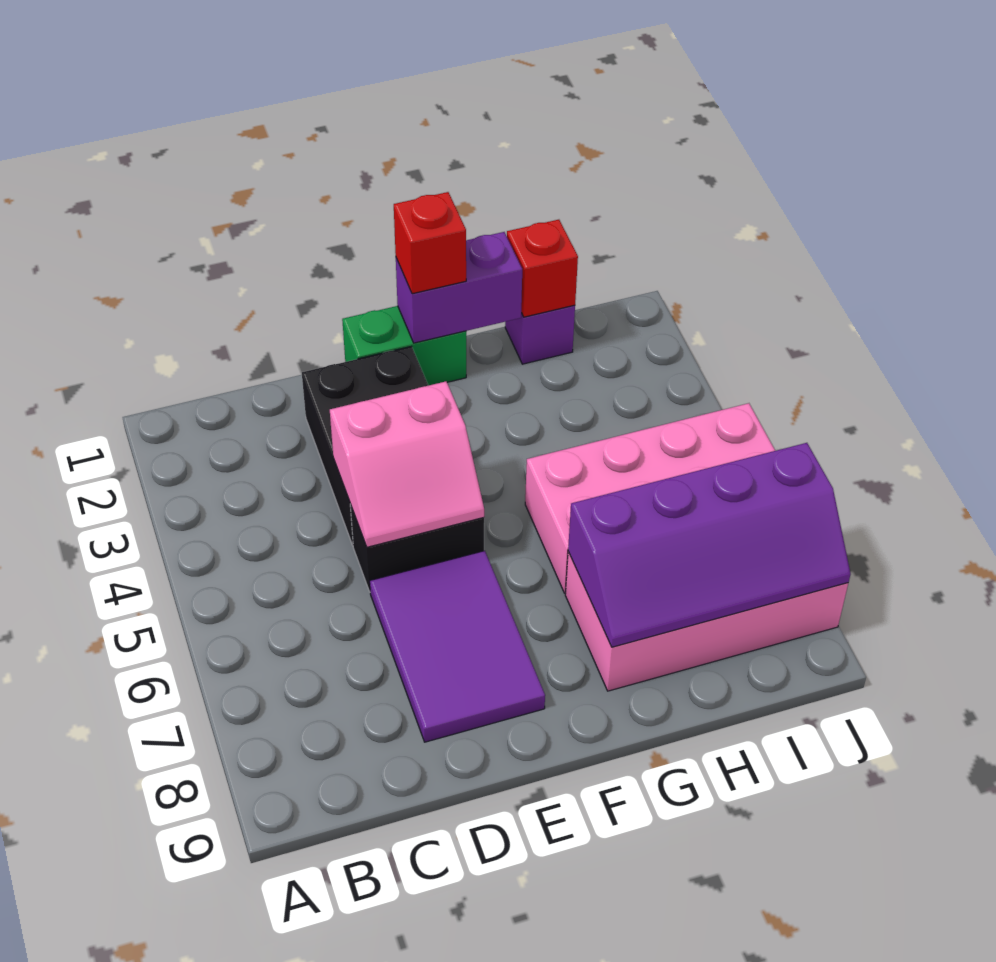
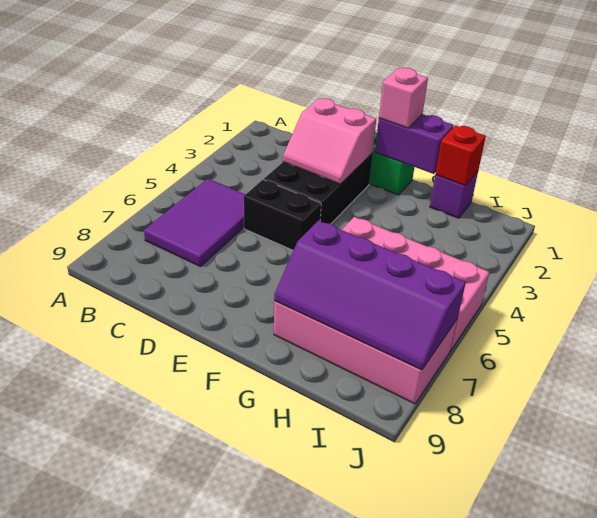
pink 2x2 slope [330,381,484,547] -> pink 2x2 slope moved to [283,98,376,184]
purple 2x3 tile [370,551,545,742] -> purple 2x3 tile moved to [144,179,245,267]
red 1x1 brick [394,192,466,294] -> pink 1x1 brick [379,68,428,128]

